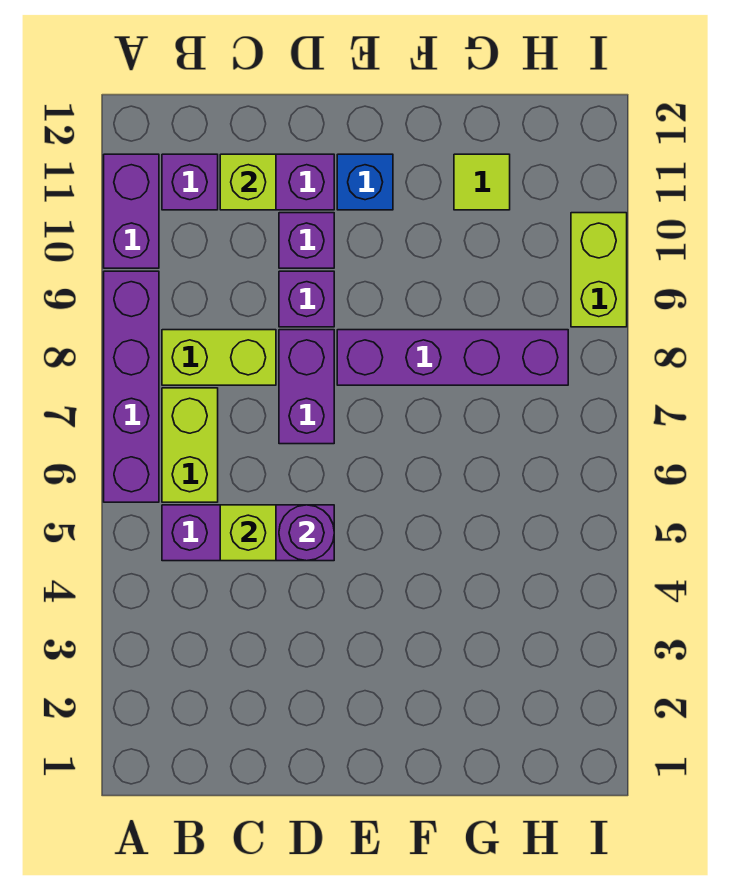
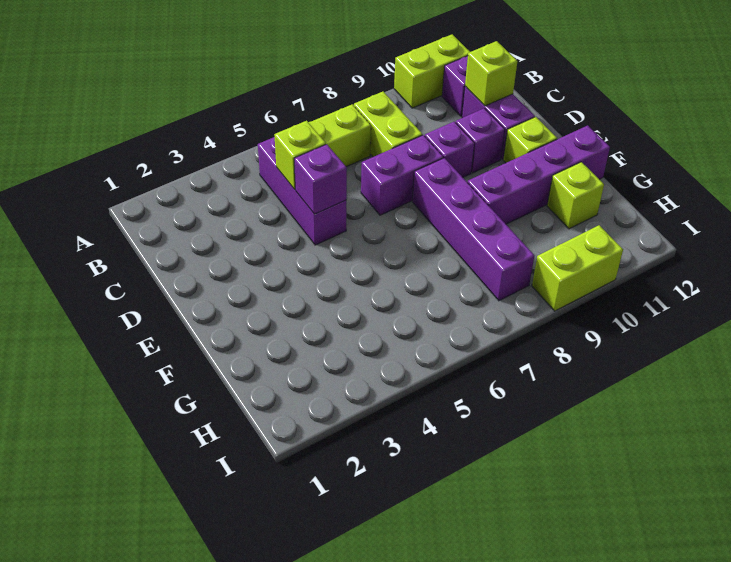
purple 1x4 brick [104,271,159,502] -> purple 1x4 brick moved to [468,125,610,224]
purple 1x2 brick [104,154,159,268] -> lime 1x2 brick [394,34,470,108]
purple 1x1 round brick [279,505,334,561] -> purple 1x1 brick [294,144,347,214]
blue 1x1 brick [337,154,393,210] -> lime 1x1 brick [503,117,557,163]
lime 1x1 tile [454,154,510,210] -> lime 1x1 brick [547,162,604,229]

